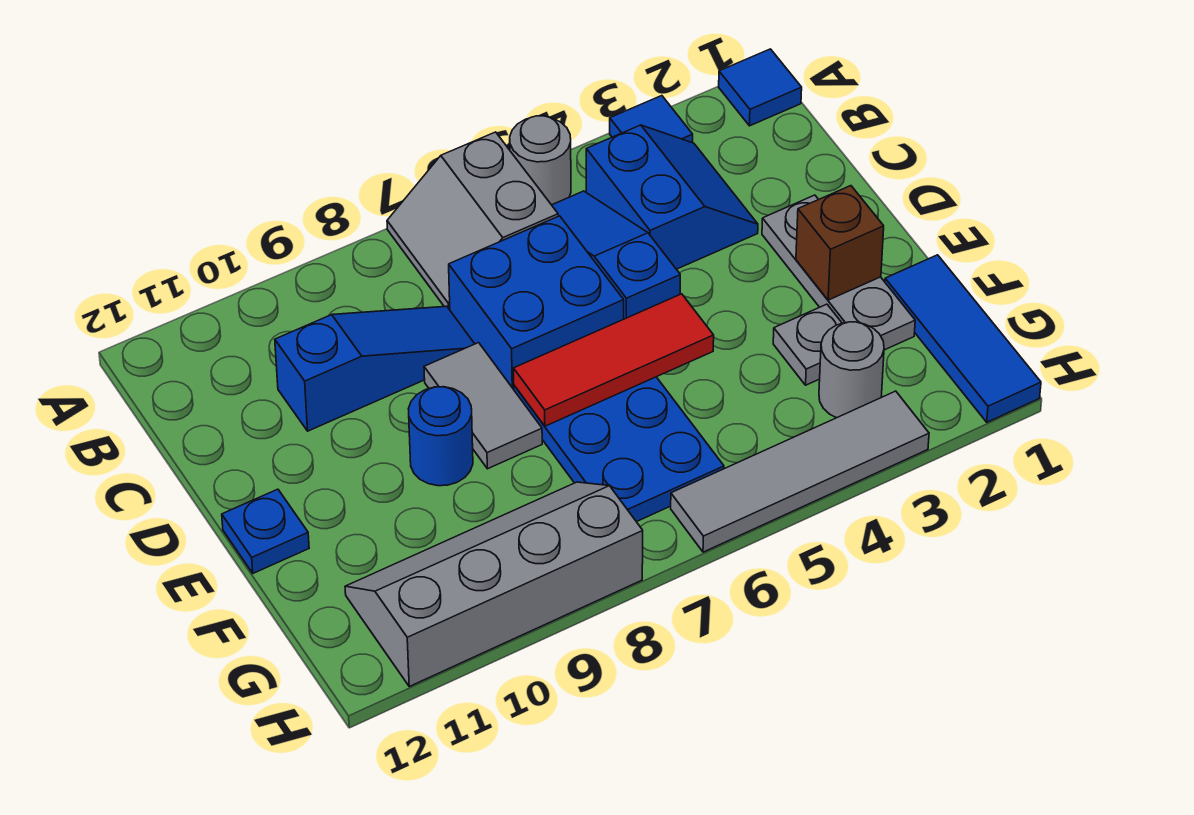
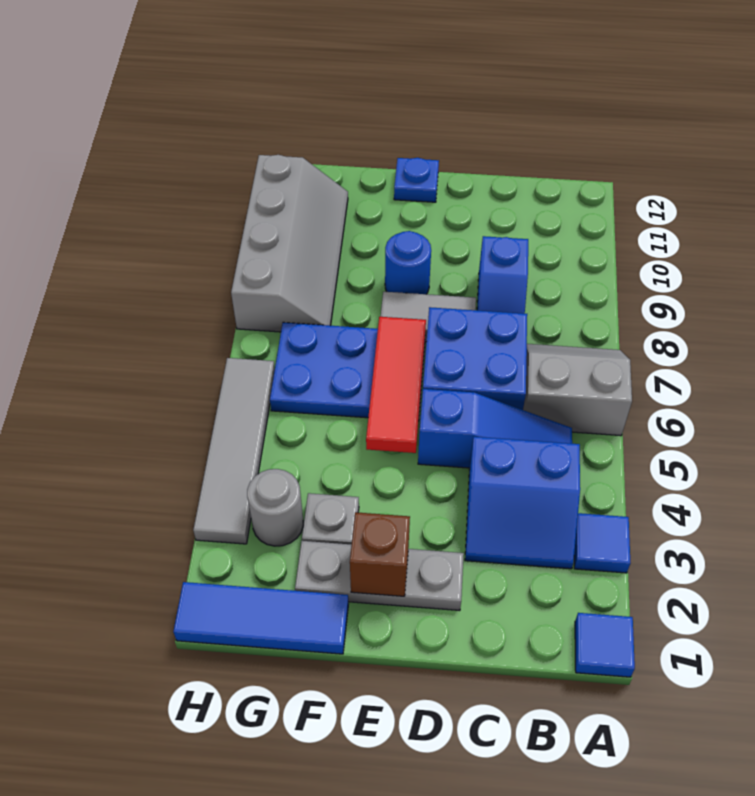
grey 1x1 round brick [510,116,571,205] -> none
blue 1x3 slope [275,306,474,431] -> blue 1x2 slope [477,236,528,314]

